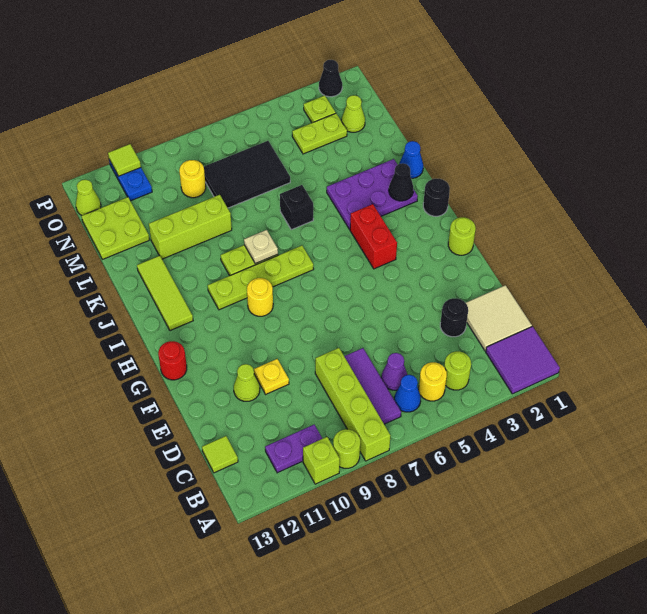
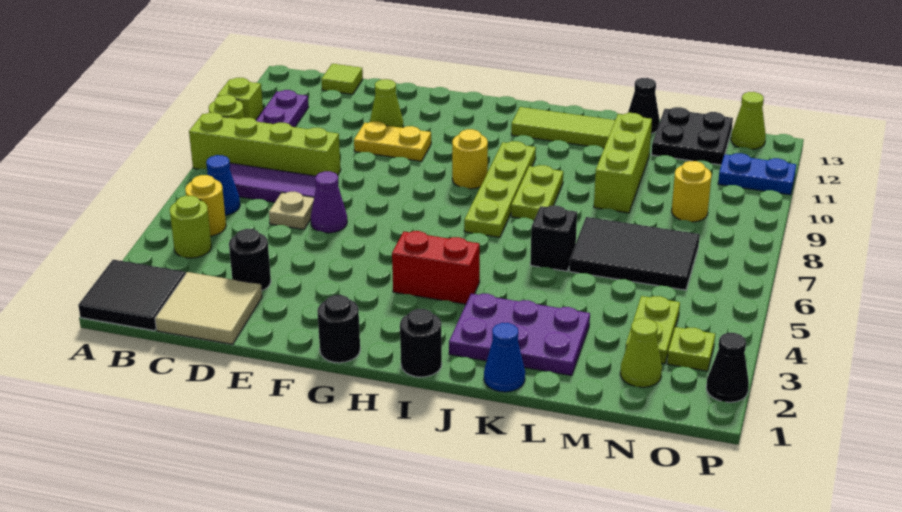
purple 2x2 tile [486,327,560,394] -> black 2x2 tile [78,260,186,331]
purple 1x1 cone [381,353,408,390] -> purple 1x1 cone moved to [311,171,347,233]
yellow 1x1 plate [254,359,289,394] -> yellow 1x2 plate [354,121,431,161]
lime 1x1 round brick [448,217,476,255] -> black 1x1 round brick [317,295,360,363]
red 1x1 round brick [158,341,187,380] -> none
purple 2x3 plate [327,159,418,229] -> purple 2x3 plate turned to [449,294,590,376]
black 1x1 cone [389,163,413,201] -> black 1x1 cone moved to [628,78,660,134]
tan 1x1 plate [244,230,278,264] -> tan 1x1 plate moved to [269,192,314,229]
black 2x3 tile [204,141,290,208] -> black 2x3 tile turned to [569,217,700,290]
lime 2x2 plate [82,197,149,259] -> black 2x2 plate [651,107,733,165]
lime 1x1 tile [108,144,141,176] -> none

